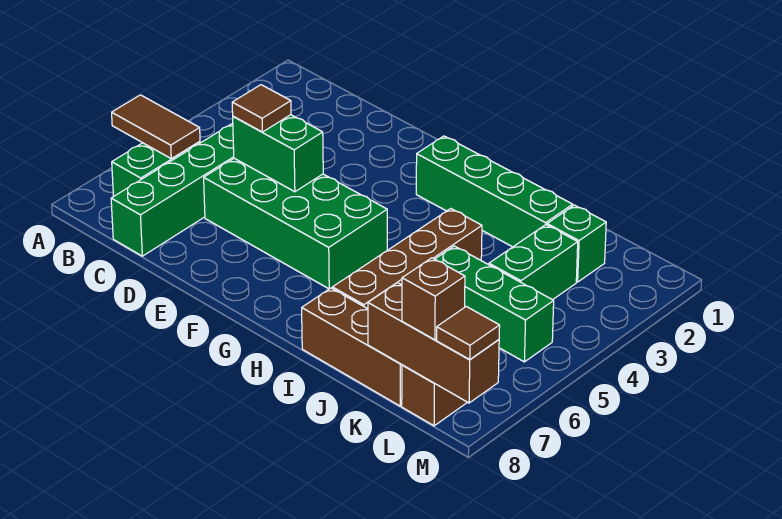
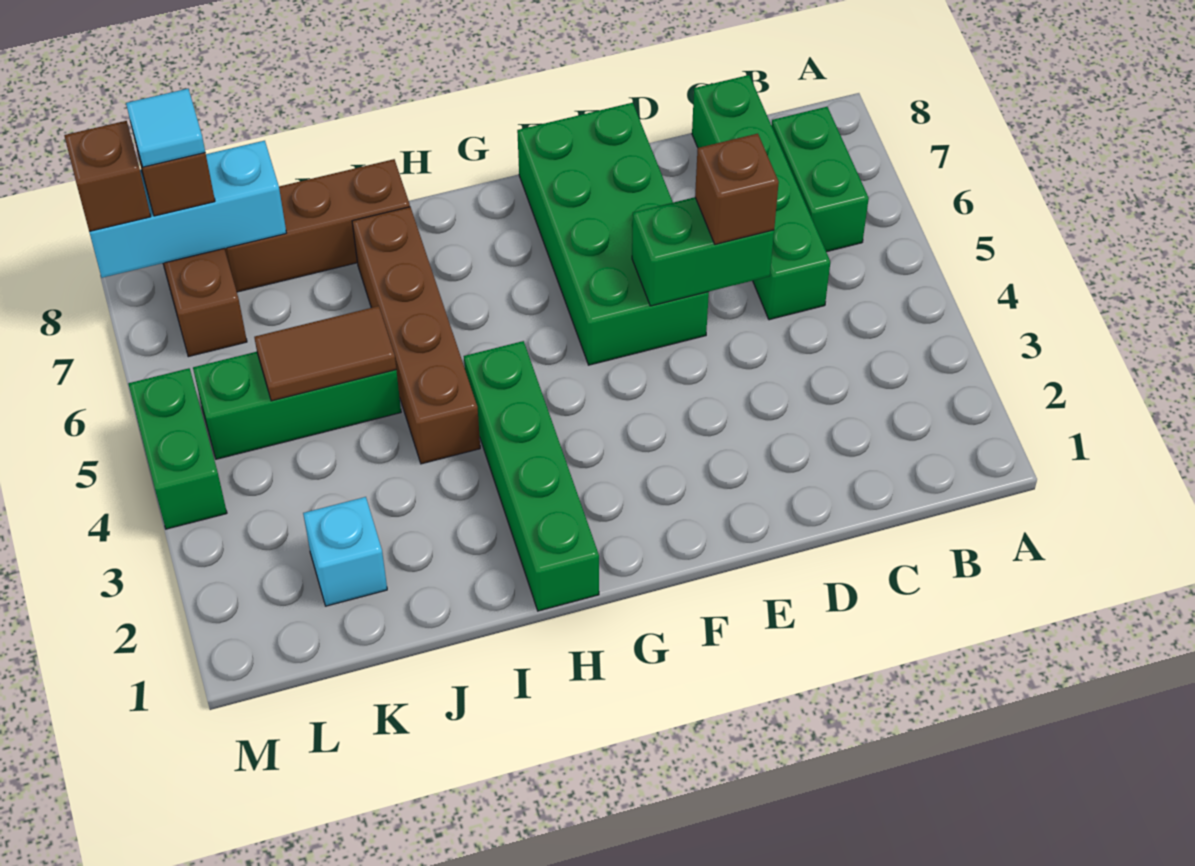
brown 1x2 tile [112,95,200,159] -> brown 1x2 tile moved to [254,306,396,401]
green 2x4 brick [204,158,387,289] -> green 2x4 brick turned to [517,103,709,365]
brown 1x1 tile [232,85,291,132] -> brown 1x1 brick [695,134,779,244]
green 1x4 brick [416,136,573,247] -> green 1x4 brick turned to [464,341,599,611]
green 1x1 brick [547,205,606,282] -> cyan 1x1 brick [303,497,387,606]
green 1x2 brick [489,225,578,300] -> green 1x2 brick moved to [128,368,227,529]
brown 1x3 brick [368,283,499,403] -> cyan 1x3 brick [89,141,286,278]
none -> cyan 1x1 tile [126,89,205,167]
brown 1x1 tile [437,307,500,360] -> brown 1x1 brick [64,121,151,231]

